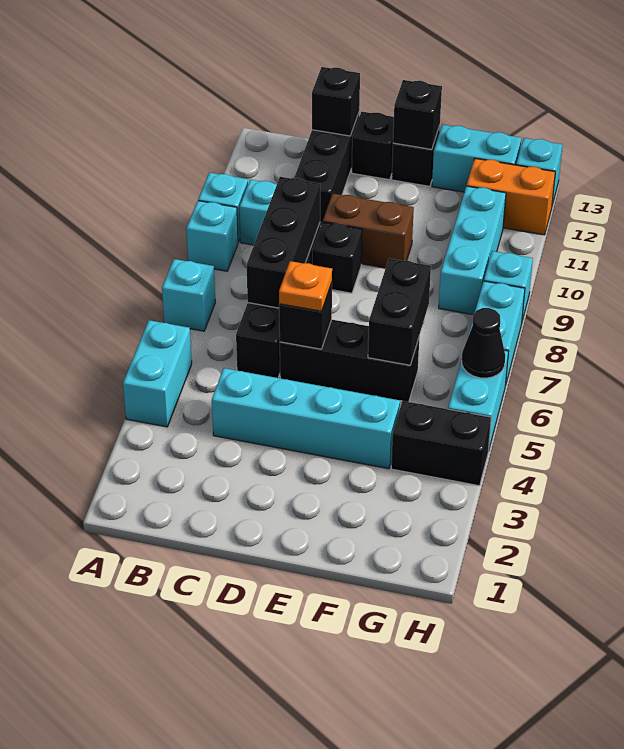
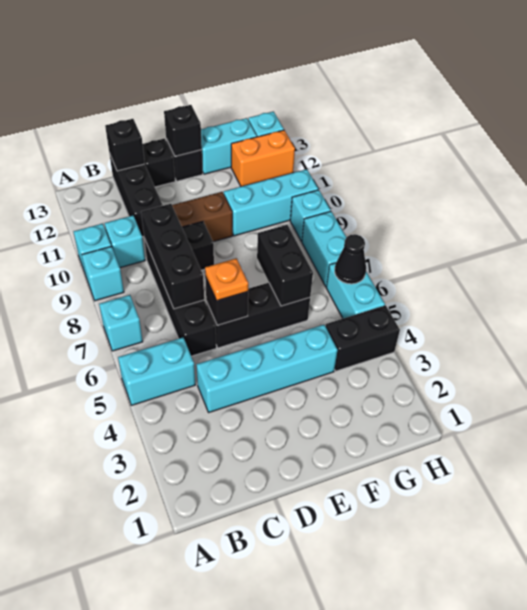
cyan 1x2 brick [123,320,192,427] -> cyan 1x2 brick turned to [118,338,196,405]
cyan 1x3 brick [439,186,506,315] -> cyan 1x3 brick turned to [224,169,318,236]

